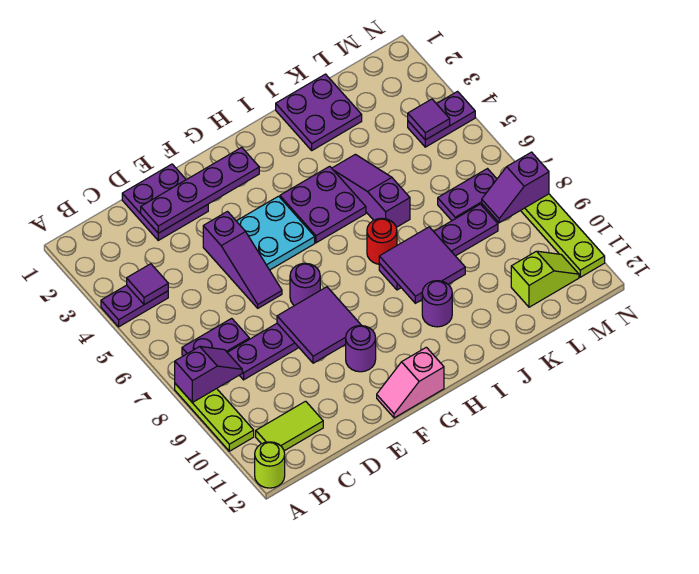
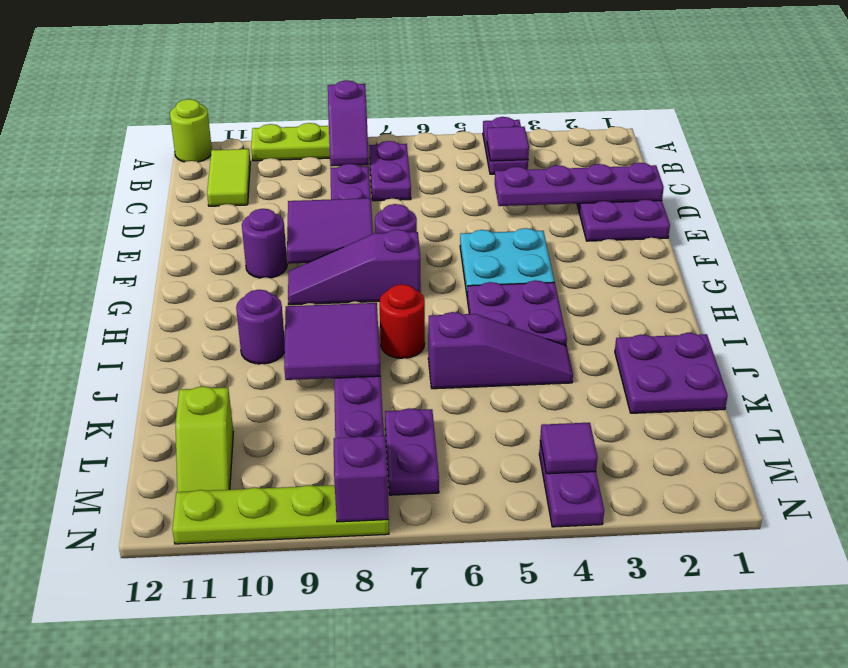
purple 1x4 plate [141,147,259,233] -> purple 1x4 plate turned to [495,163,664,206]
purple 1x3 slope [203,212,282,308] -> purple 1x3 slope moved to [288,229,421,305]
pink 1x2 slope [377,347,444,418] -> none

